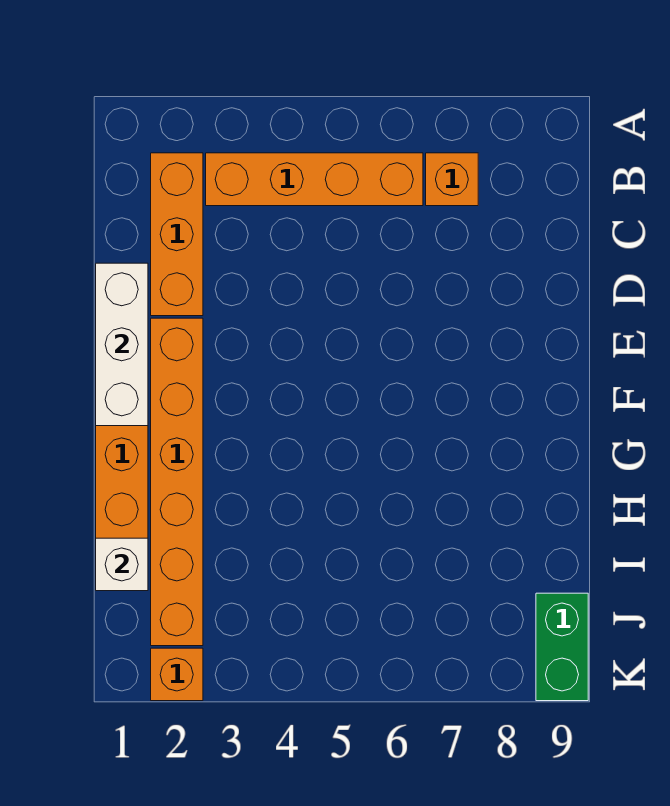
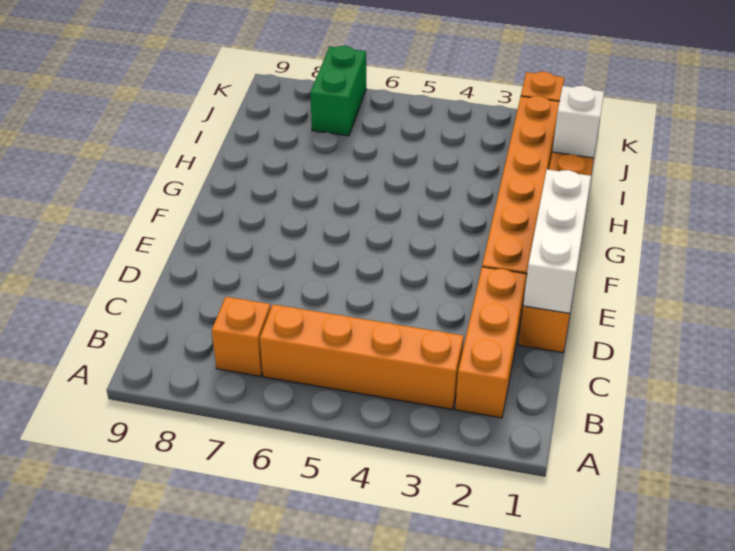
green 1x2 brick [536,593,588,701] -> green 1x2 brick moved to [310,46,366,136]

